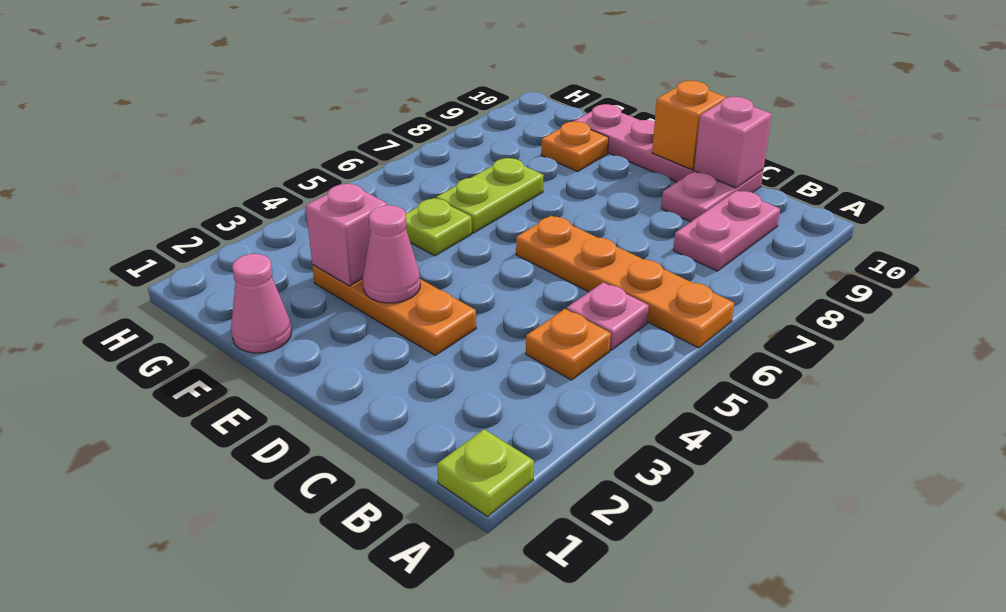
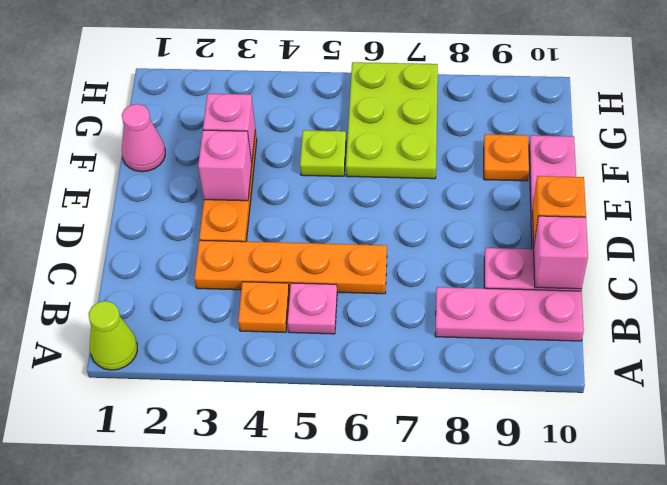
lime 1x1 plate [437,429,534,516] -> lime 1x1 cone [89,301,137,370]
orange 1x4 plate [516,216,734,348] -> orange 1x4 plate turned to [194,240,387,294]
pink 1x2 plate [673,191,780,271] -> pink 1x3 plate [435,287,584,341]
pink 1x1 cone [363,205,420,303] -> pink 1x1 brick [198,130,252,201]
lime 1x2 plate [436,158,544,233] -> lime 2x3 plate [346,62,438,179]

